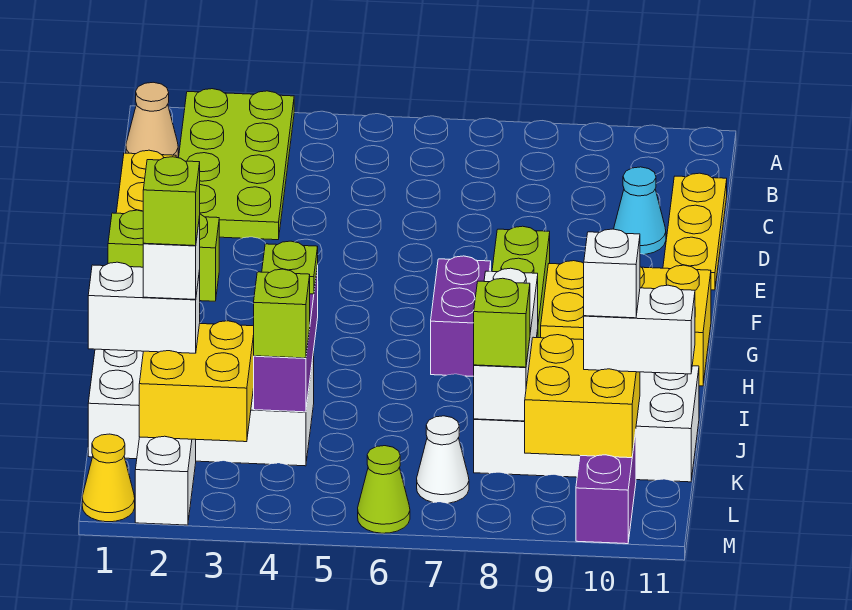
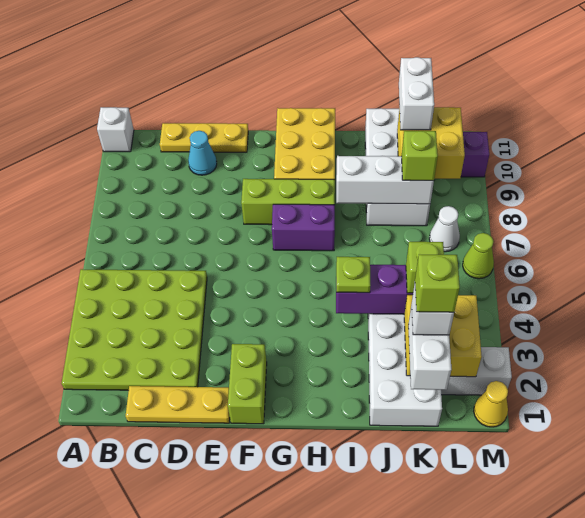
lime 2x4 plate [179,89,294,240] -> lime 4x4 plate [62,269,207,390]
tan 1x1 cone [126,82,178,158] -> none
white 1x1 brick [584,229,640,318] -> white 1x1 brick moved to [97,107,134,152]

